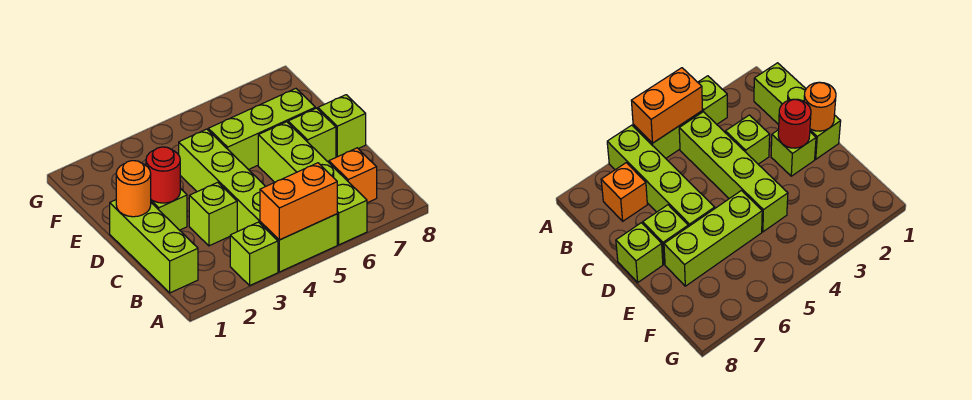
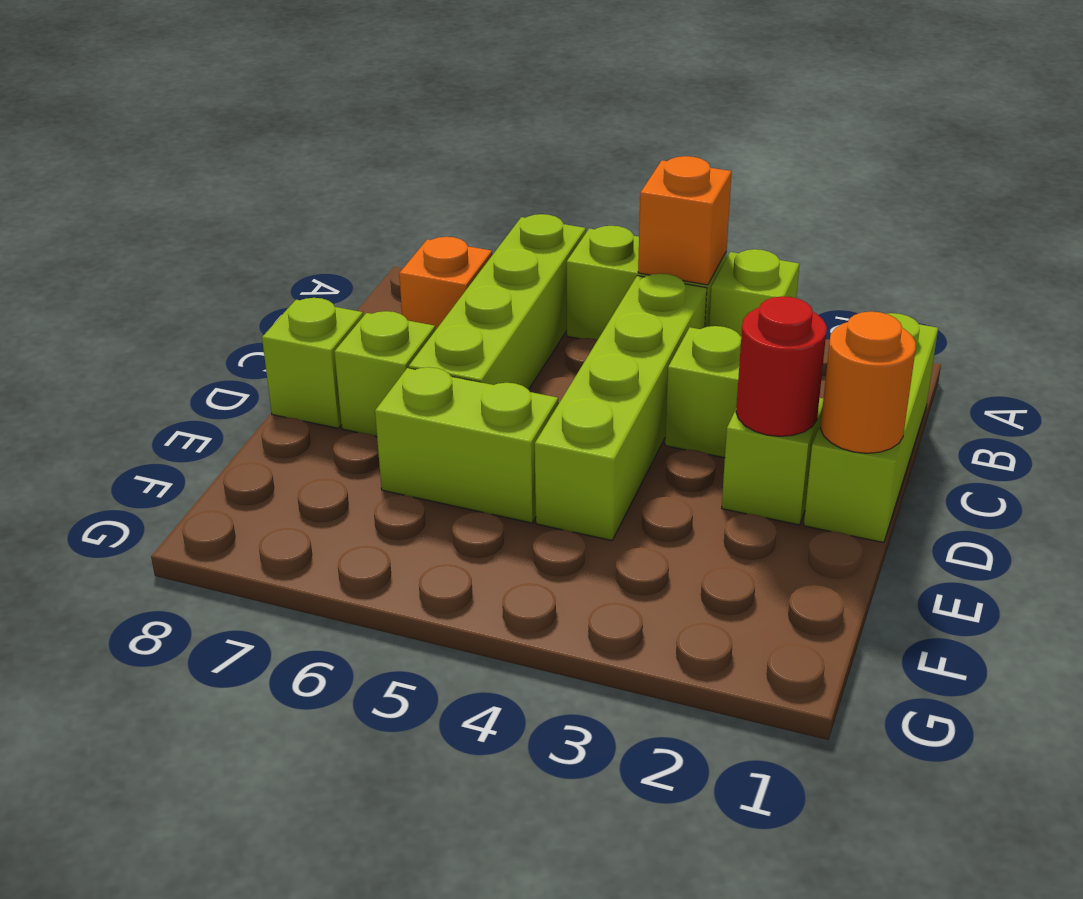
orange 1x2 brick [260,163,337,240] -> orange 1x1 brick [638,156,732,285]
lime 1x3 brick [208,89,315,170] -> lime 1x2 brick [375,367,558,523]

